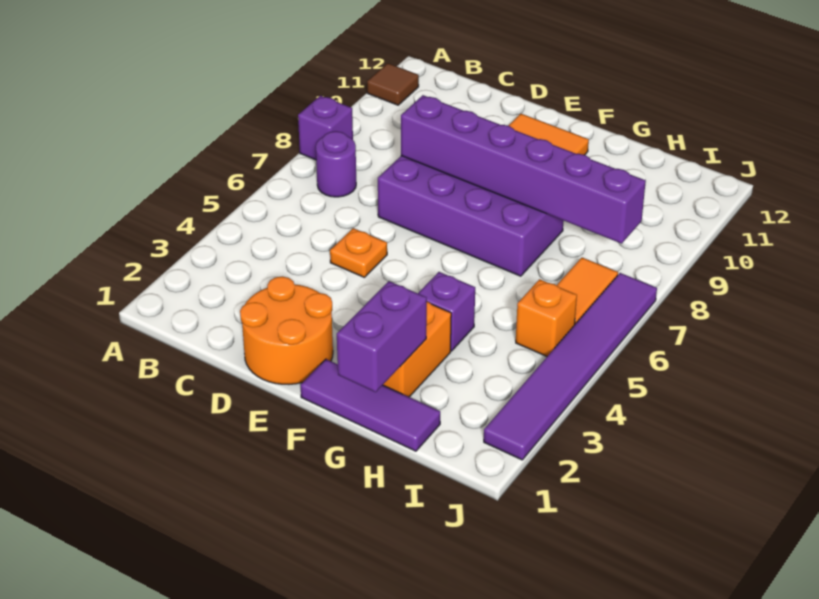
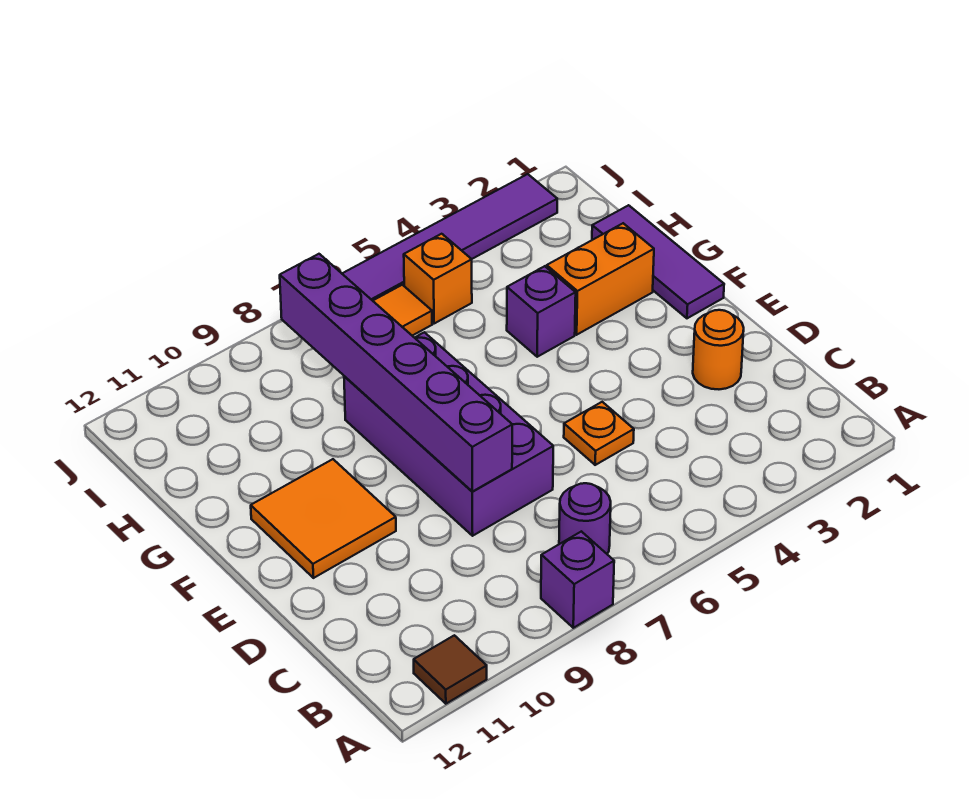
orange 2x2 round brick [240,276,333,384] -> orange 1x1 round brick [693,310,744,389]
purple 1x2 brick [337,281,427,392] -> none

